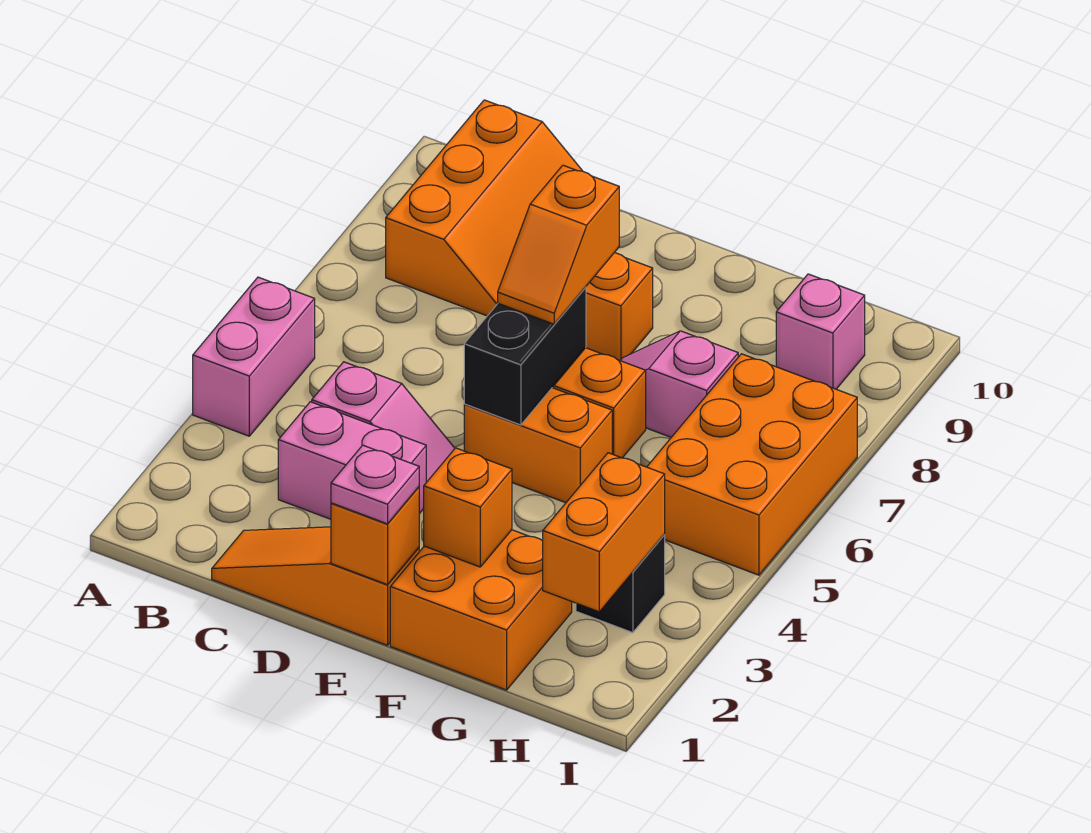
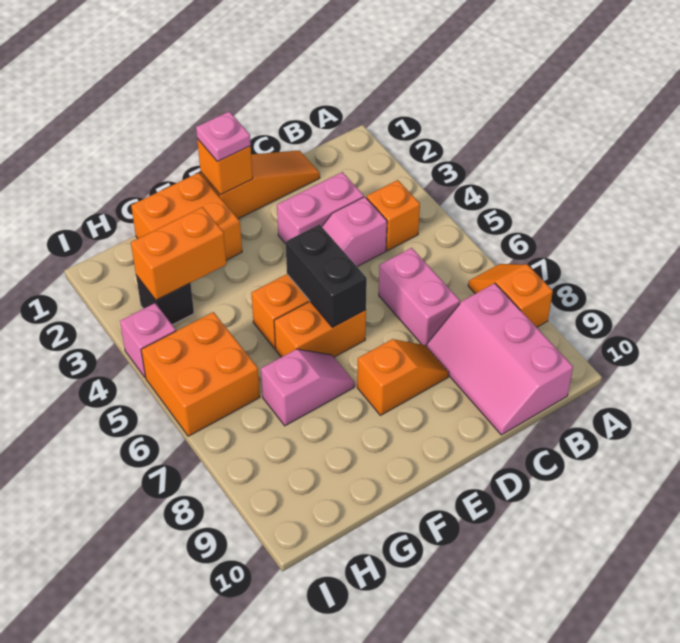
pink 1x2 brick [193,277,315,436] -> pink 1x2 brick moved to [379,248,460,346]
orange 2x3 slope [386,100,582,316] -> pink 2x3 slope [426,283,573,435]
orange 1x2 slope [498,165,619,324] -> orange 1x2 slope moved to [468,264,553,327]
orange 1x1 brick [424,448,512,567] -> orange 1x1 brick moved to [366,180,420,251]
orange 1x2 brick [543,453,665,612] -> orange 1x2 brick turned to [131,207,226,300]
orange 2x3 brick [647,354,857,575] -> orange 2x2 brick [141,312,260,436]
pink 1x1 brick [776,274,865,389] -> pink 1x1 brick moved to [120,303,176,378]

